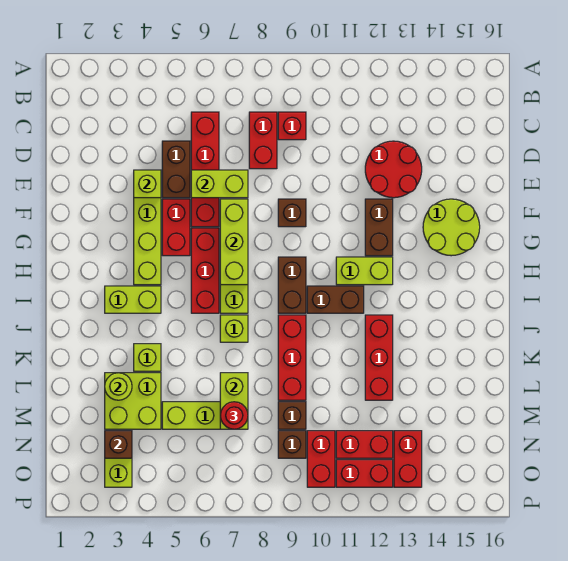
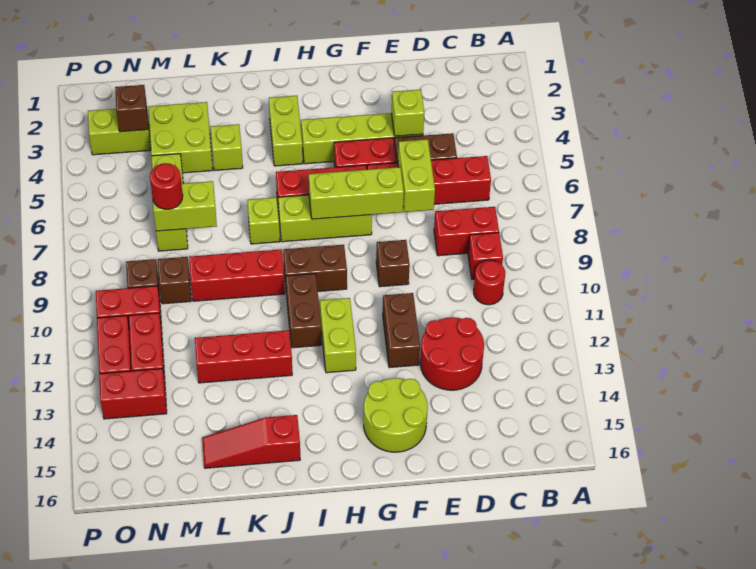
none -> red 1x1 round brick [474,260,505,305]
brown 1x2 brick [365,199,393,256] -> brown 1x2 brick turned to [383,293,420,368]
none -> red 1x3 slope [202,415,300,468]
lime 1x1 round brick [105,373,132,400] -> none

